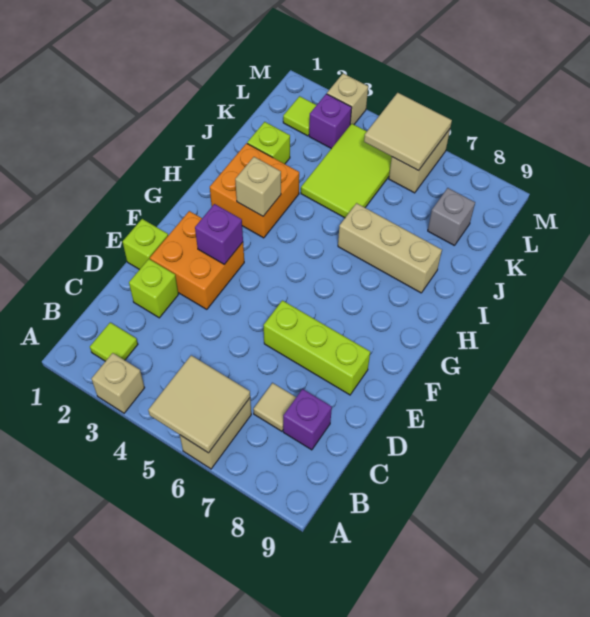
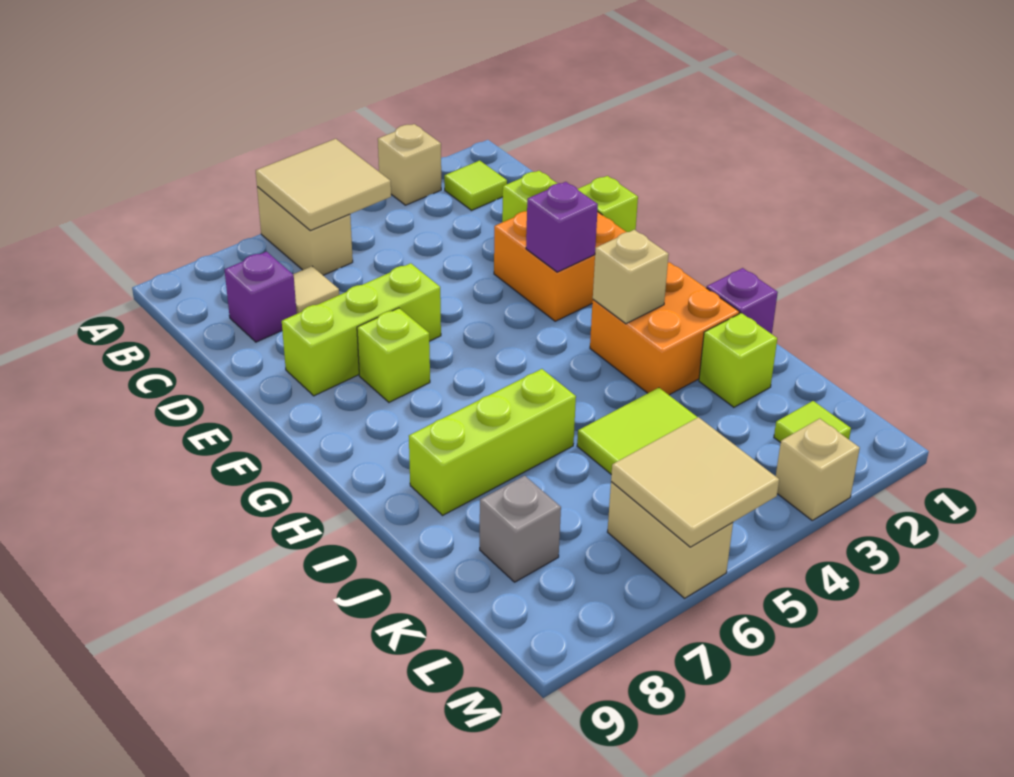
none -> lime 1x1 brick [357,308,430,402]
tan 1x3 brick [338,203,442,293] -> lime 1x3 brick [409,369,576,515]
purple 1x1 brick [309,94,352,149] -> purple 1x1 brick moved to [707,268,778,334]

